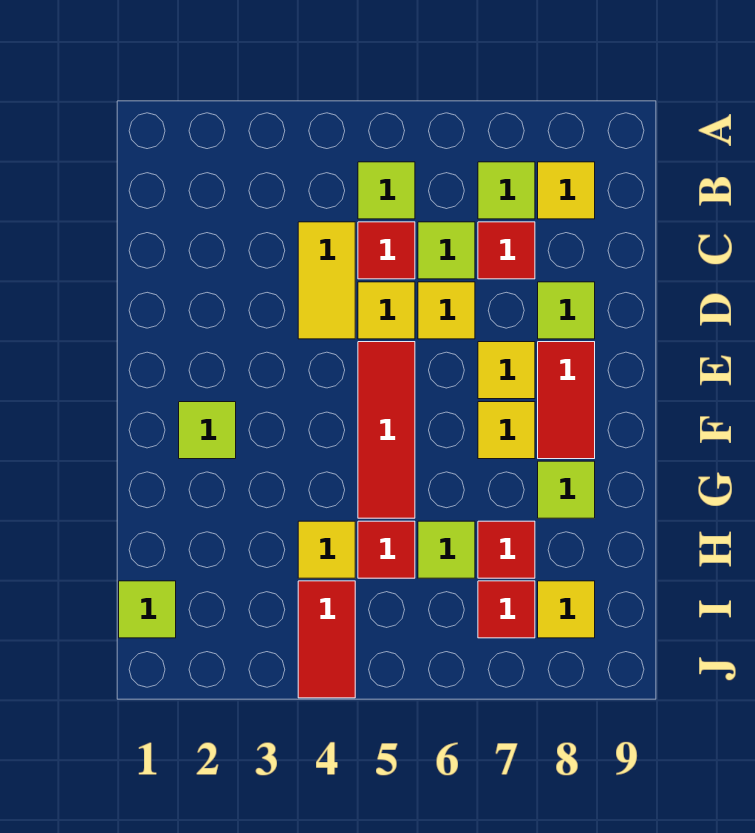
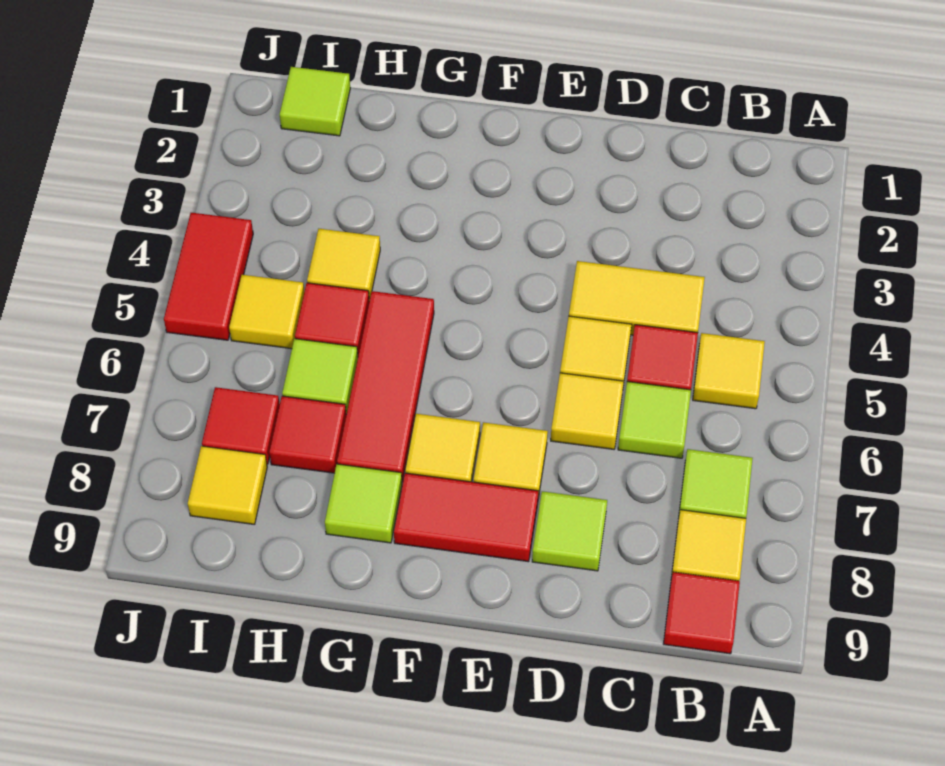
lime 1x1 tile [358,162,415,219] -> yellow 1x1 tile [693,333,765,409]
red 1x1 tile [478,222,535,279] -> red 1x1 tile moved to [663,572,740,654]
red 1x3 tile [358,342,415,518] -> red 1x3 tile turned to [337,291,434,482]
lime 1x1 tile [179,402,236,459] -> none
red 1x2 tile [298,581,355,698] -> red 1x2 tile turned to [164,213,253,340]
none -> yellow 1x1 tile [229,275,304,349]

